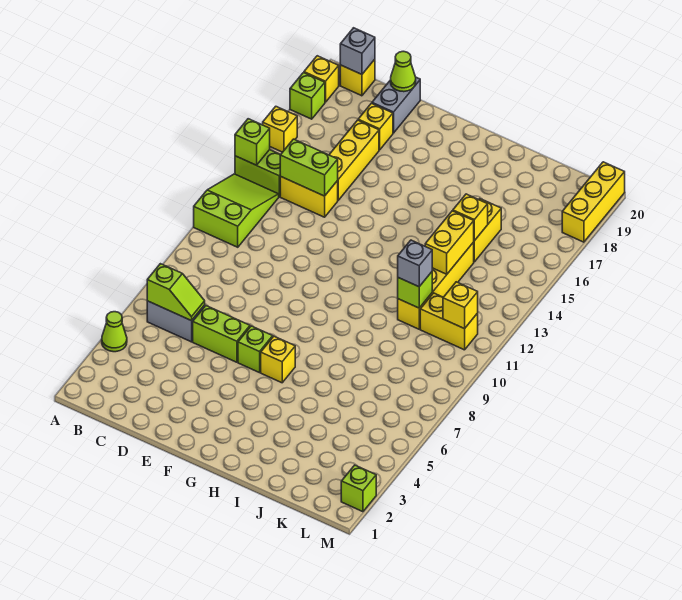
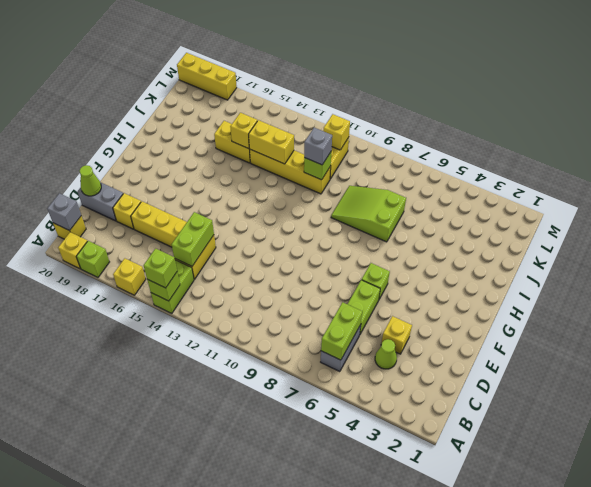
lime 1x1 cone [102,312,127,352] -> lime 1x1 cone moved to [375,339,397,369]
lime 2x3 slope [194,174,279,247] -> lime 2x3 slope moved to [331,186,406,242]
lime 1x2 slope [147,264,205,321] -> lime 1x2 brick [321,302,362,360]
yellow 1x1 brick [261,336,295,383] -> yellow 1x1 brick moved to [381,316,412,354]
lime 1x1 brick [341,465,376,512] -> lime 1x1 brick moved to [144,249,177,288]

